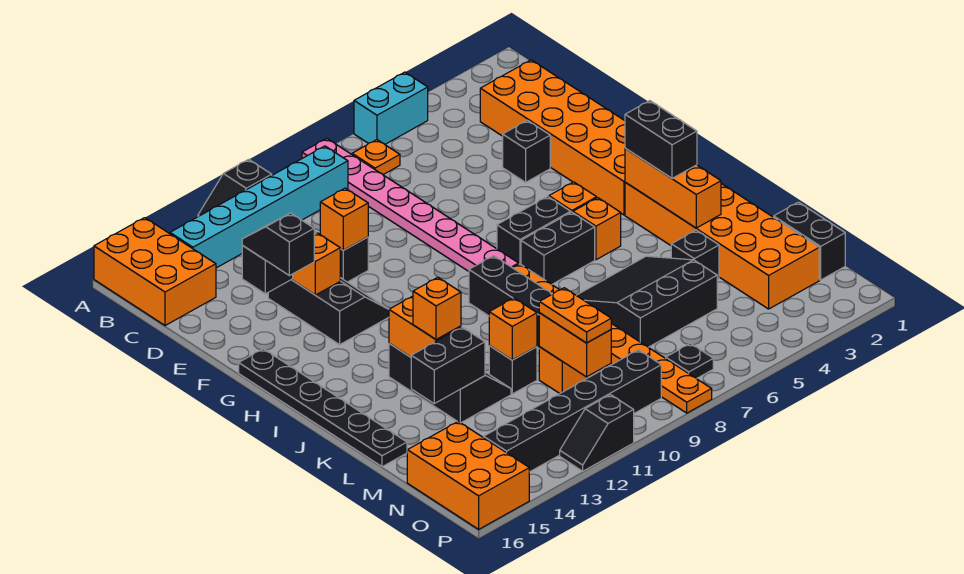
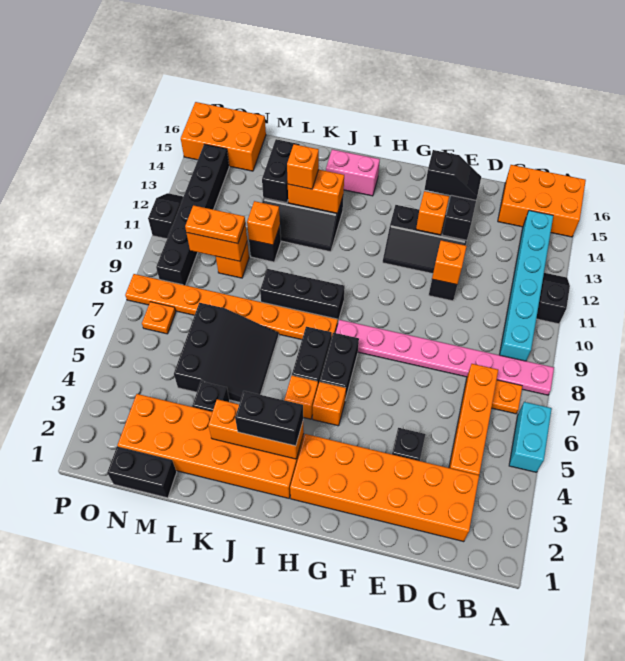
none -> orange 1x4 brick [449,364,498,475]
black 1x6 plate [239,349,407,467] -> none
none -> pink 1x2 brick [326,149,380,196]
black 1x1 plate [666,344,713,379] -> orange 1x1 plate [142,302,176,334]

